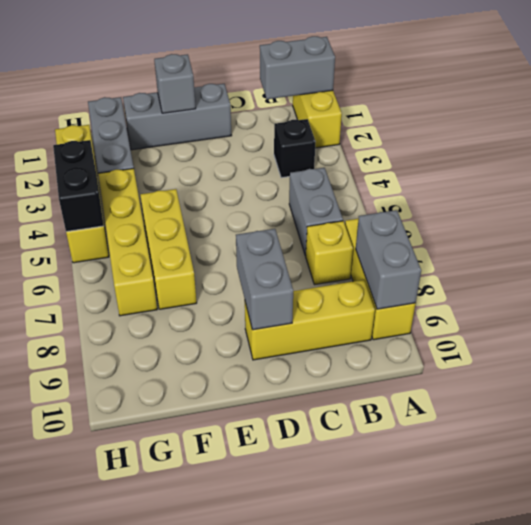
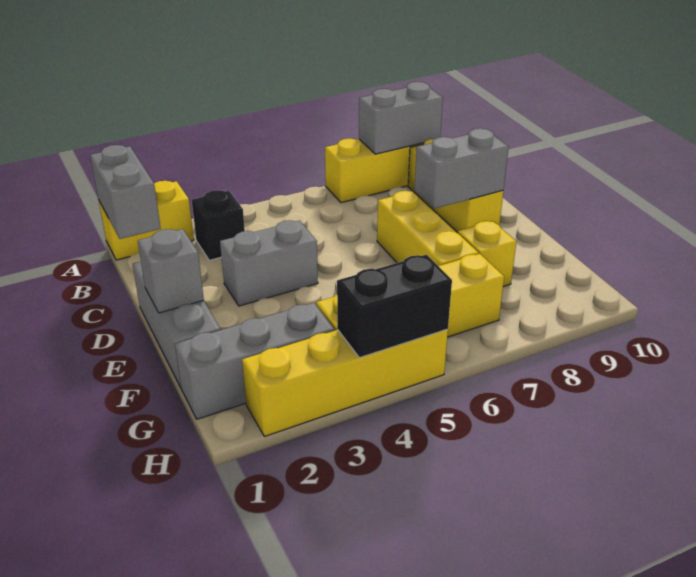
grey 1x2 brick [289,168,343,256] -> grey 1x2 brick moved to [220,220,318,306]
yellow 1x1 brick [306,221,353,285] -> yellow 1x1 brick moved to [458,221,516,287]
yellow 1x3 brick [140,189,197,309] -> yellow 1x3 brick turned to [377,191,479,266]

